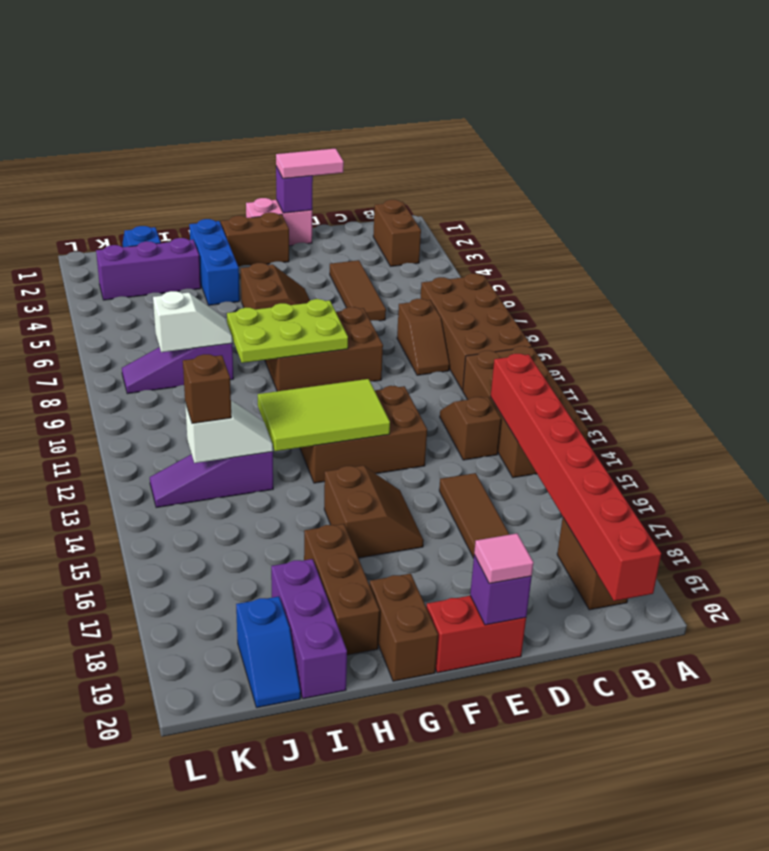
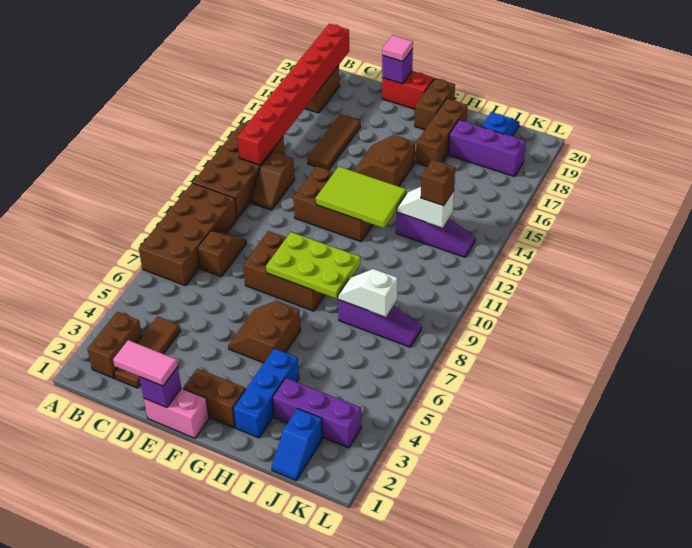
brown 1x3 tile [330,260,386,321] -> brown 1x3 tile moved to [114,316,180,388]
purple 1x3 brick [271,559,347,699] -> purple 1x3 brick turned to [448,120,526,177]

